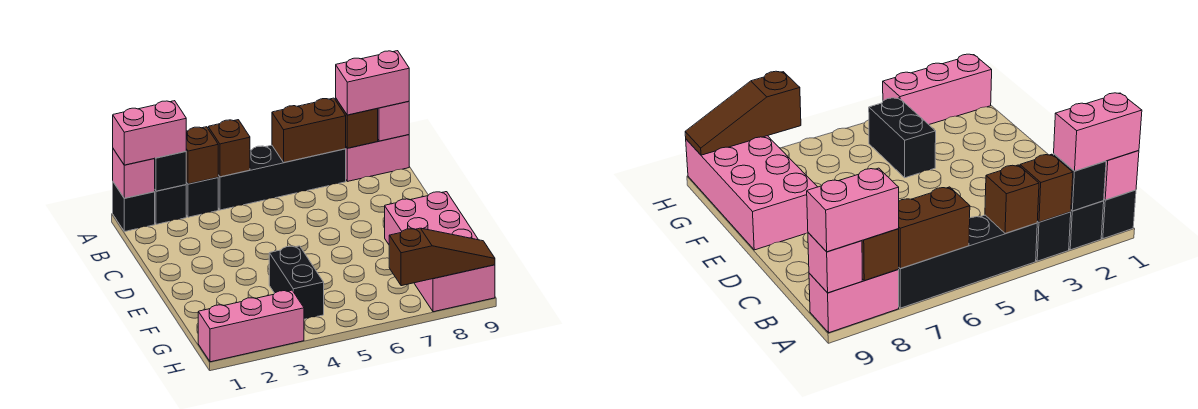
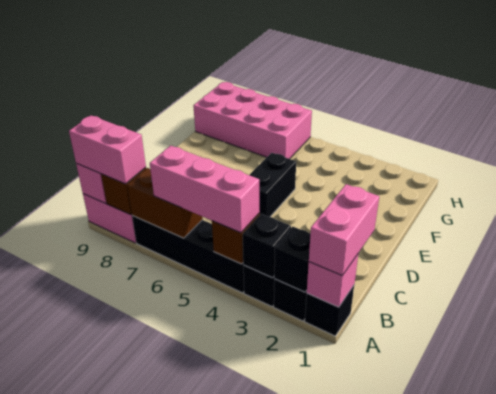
pink 1x2 brick [113,101,186,165] -> pink 1x2 brick turned to [309,184,379,275]
brown 1x1 brick [186,127,218,184] -> black 1x1 brick [243,214,291,278]
pink 2x4 brick [385,192,495,312] -> pink 2x4 brick turned to [193,82,312,159]
black 1x2 brick [269,246,324,319] -> black 1x2 brick moved to [250,153,296,217]
pink 1x3 brick [198,290,304,362] -> pink 1x3 brick moved to [150,146,260,233]
brown 1x3 slope [389,228,495,286] -> none

